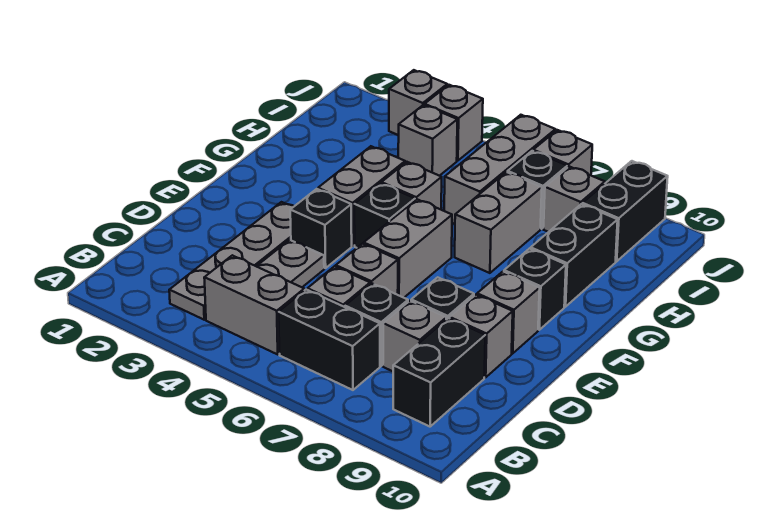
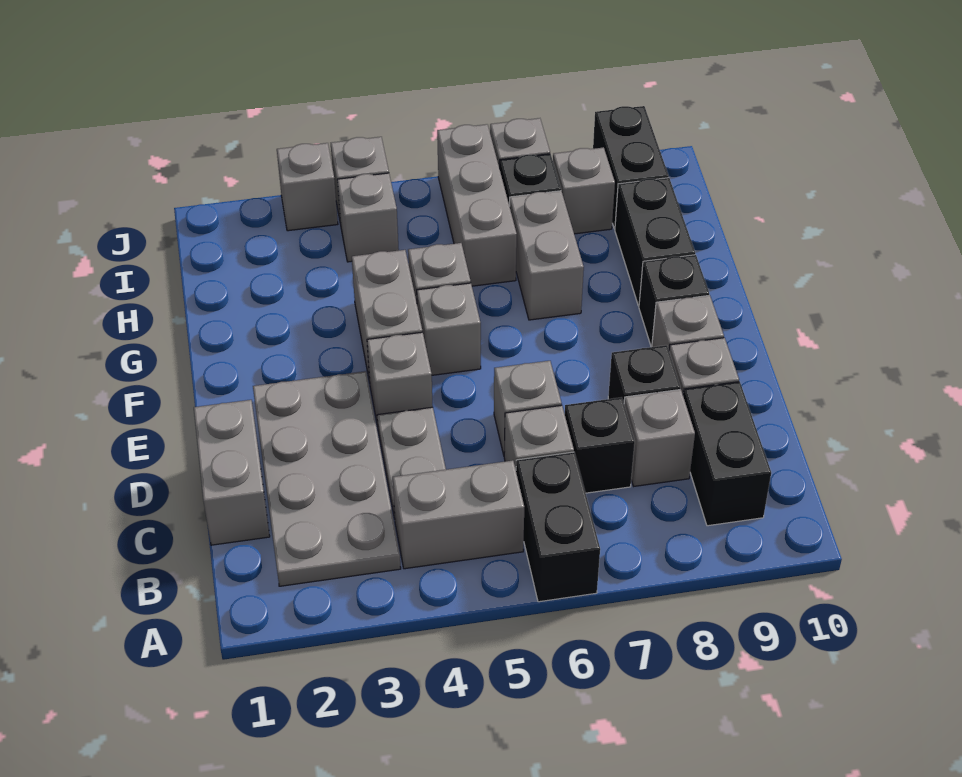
grey 1x4 plate [169,202,294,320] -> grey 2x4 plate [253,371,401,586]
black 1x2 brick [279,290,380,390] -> black 1x2 brick turned to [516,452,600,602]
black 1x1 brick [290,189,352,268] -> grey 1x1 brick [367,332,433,425]
grey 1x2 brick [364,199,452,298] -> grey 1x2 brick moved to [194,400,270,545]
black 1x1 brick [354,183,415,248] -> grey 1x1 brick [417,283,481,375]

